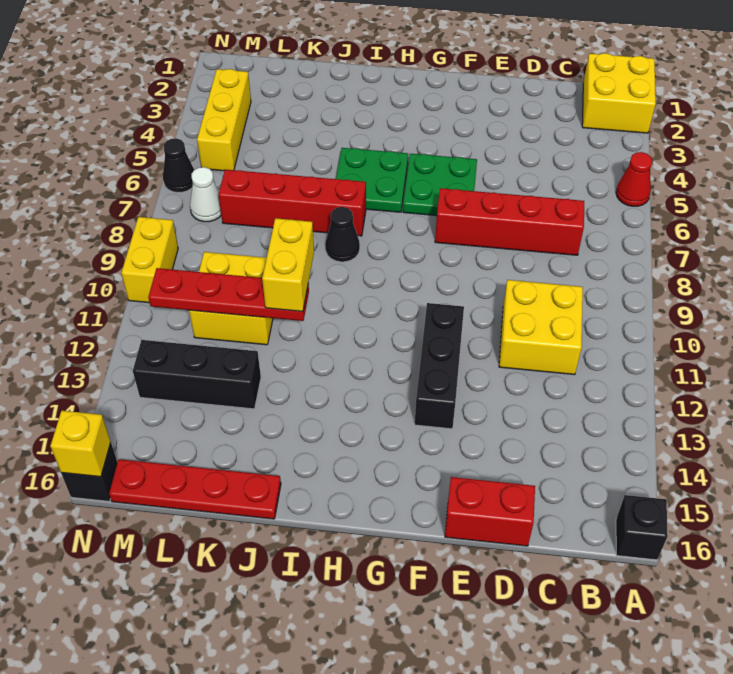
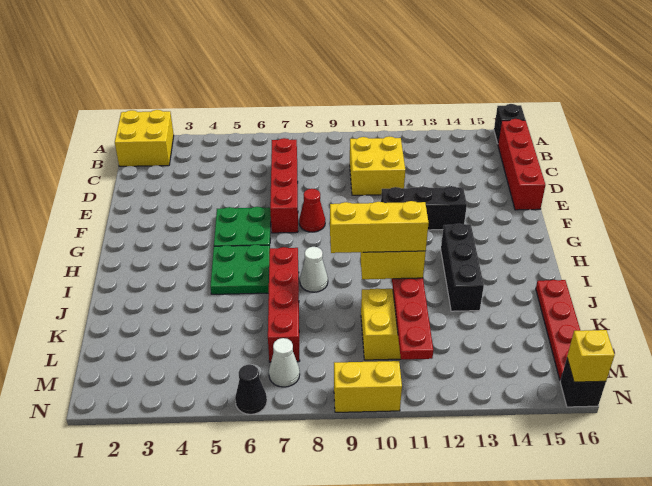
red 1x1 cone [616,152,652,206] -> red 1x1 cone moved to [299,189,325,232]
red 1x2 brick [445,477,535,546] -> red 1x4 brick [498,119,545,210]
black 1x1 cone [325,207,360,262] -> white 1x1 cone [300,247,328,292]
black 1x3 brick [133,340,261,409] -> black 1x3 brick moved to [441,224,484,311]
yellow 1x3 brick [197,69,251,171] -> yellow 1x3 brick moved to [330,201,429,253]

